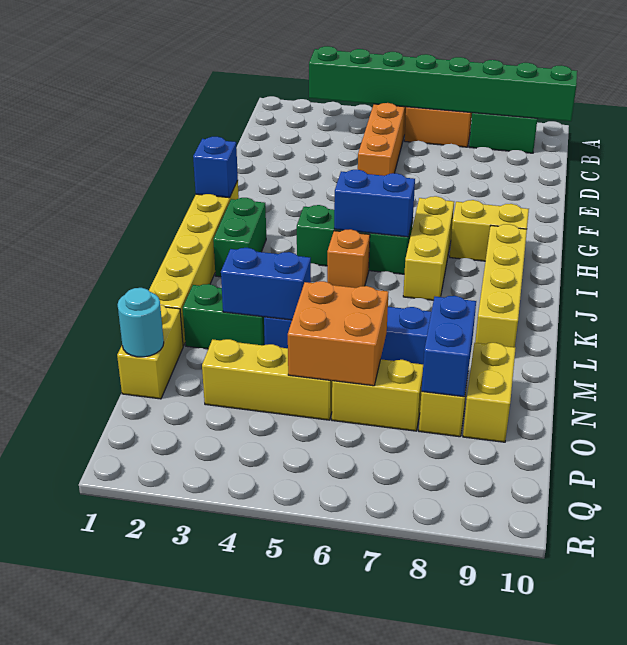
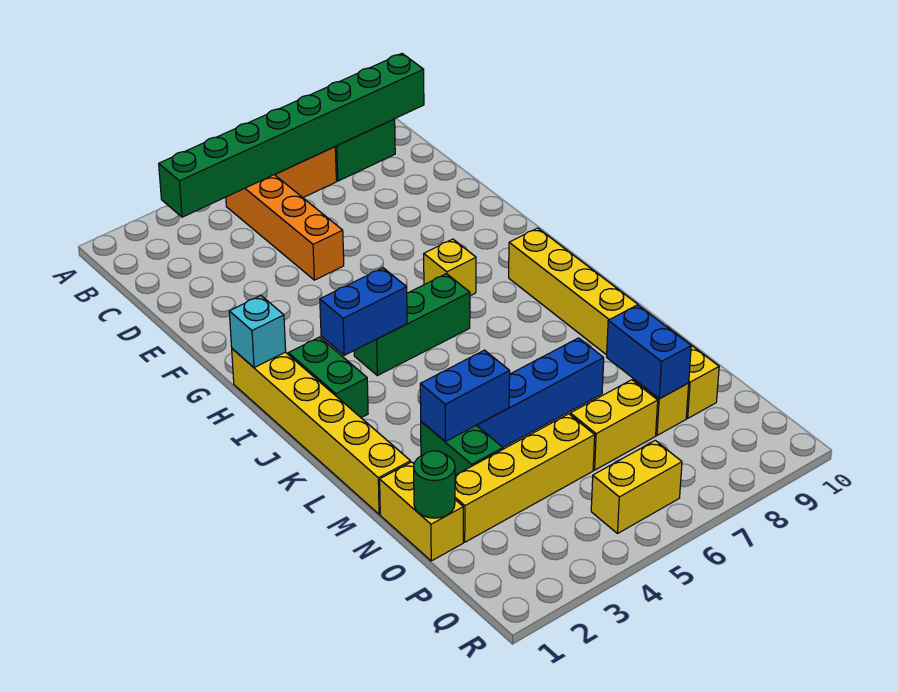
blue 1x1 brick [193,137,238,198] -> cyan 1x1 brick [229,296,286,368]
yellow 1x3 brick [403,196,454,300] -> yellow 1x1 brick [424,239,476,296]
yellow 1x2 brick [450,200,529,261] -> yellow 1x2 brick moved to [591,440,682,533]
blue 1x2 brick [334,170,415,237] -> blue 1x2 brick moved to [320,268,407,355]
orange 1x1 brick [327,229,370,288] -> none
green 1x2 brick [183,284,265,349] -> green 1x2 brick turned to [421,421,503,475]
orange 2x2 brick [288,281,388,386] -> none
cyan 1x1 round brick [118,288,164,357] -> green 1x1 round brick [414,451,455,518]
yellow 1x3 brick [202,339,332,420] -> yellow 1x4 brick [455,414,595,542]

